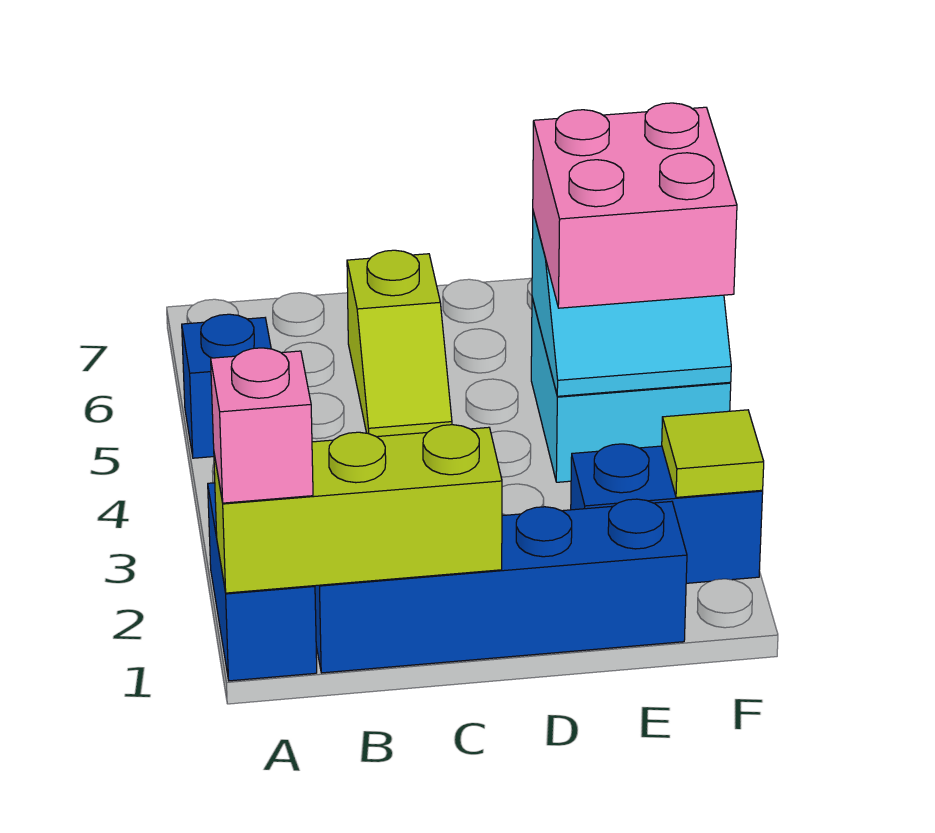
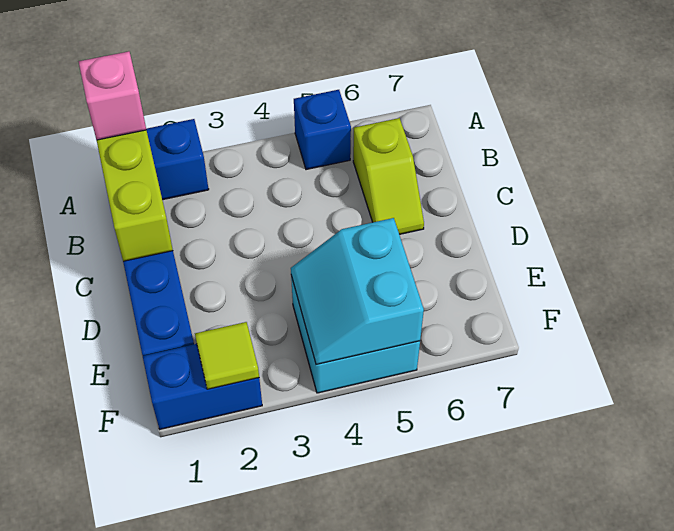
lime 1x2 slope [347,250,452,437] -> lime 1x2 slope turned to [353,118,424,234]
blue 1x2 brick [571,444,763,583] -> blue 1x2 brick turned to [143,344,262,429]
pink 2x2 brick [533,103,737,308] -> none

